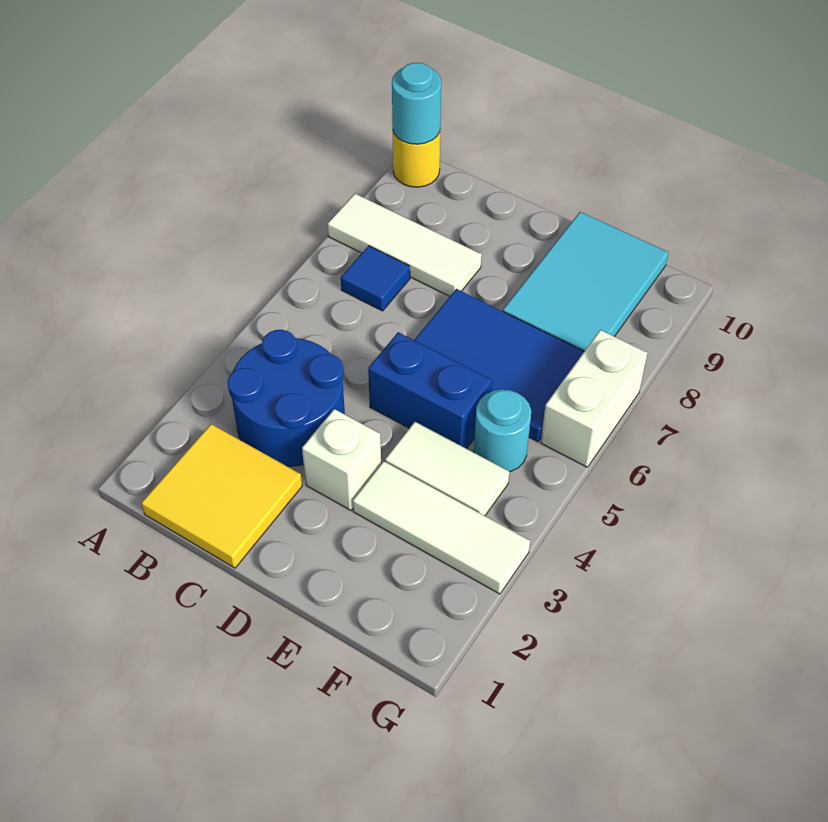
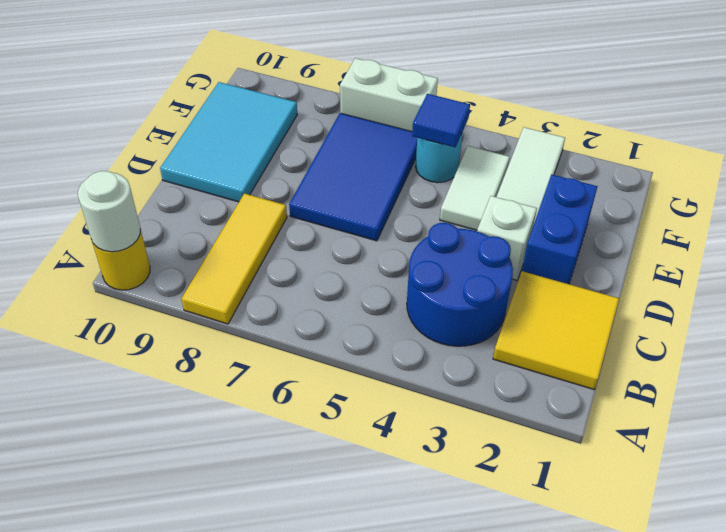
white 1x3 tile [328,194,482,296] -> yellow 1x3 tile [182,193,287,324]
cyan 1x1 round brick [392,63,441,144] -> white 1x1 round brick [78,171,140,252]
blue 1x1 tile [341,246,410,311] -> blue 1x1 tile moved to [412,94,470,147]
blue 1x2 brick [368,332,492,449] -> blue 1x2 brick moved to [522,175,598,284]
cyan 2x3 tile [503,212,668,351] -> cyan 2x3 tile turned to [160,82,297,202]

